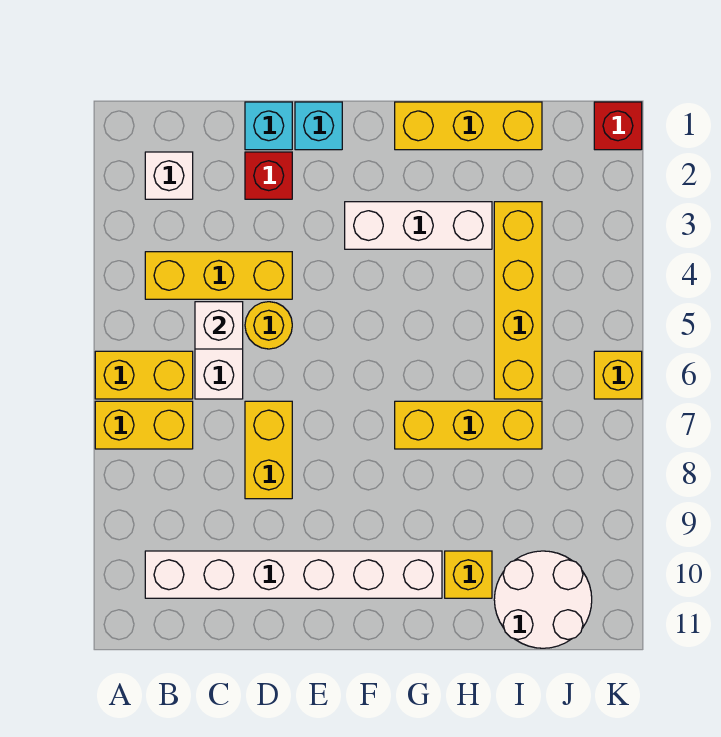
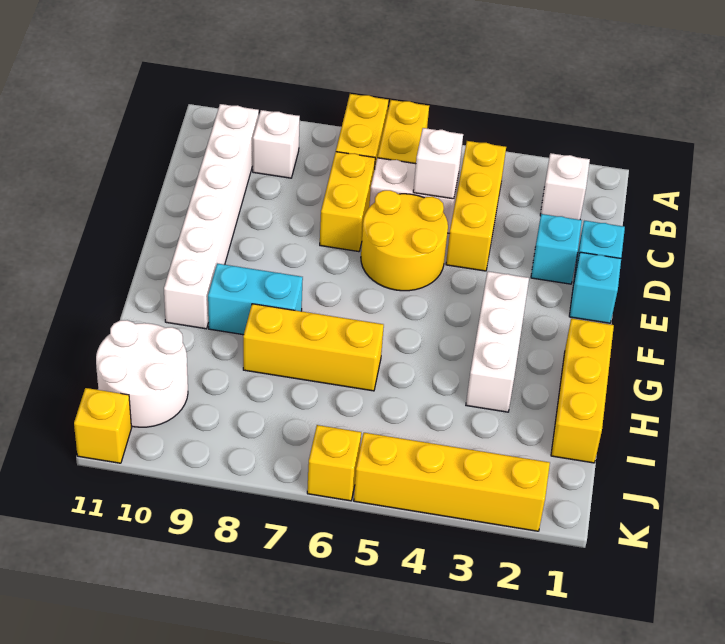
none -> white 1x1 brick [253,110,300,178]
red 1x1 brick [245,152,292,199] -> cyan 1x1 brick [531,214,582,284]
yellow 1x1 round brick [245,302,292,349] -> yellow 2x2 round brick [361,190,448,291]
yellow 1x2 brick [245,401,292,499] -> yellow 1x2 brick turned to [320,152,375,252]
yellow 1x3 brick [395,401,542,449] -> yellow 1x3 brick turned to [243,304,384,391]
none -> cyan 1x2 brick [208,264,303,335]
yellow 1x1 brick [445,551,492,598] -> yellow 1x1 brick moved to [74,388,131,463]
yellow 1x4 brick [494,202,542,399] -> yellow 1x4 brick moved to [354,433,550,531]
red 1x1 brick [594,102,642,150] -> none

